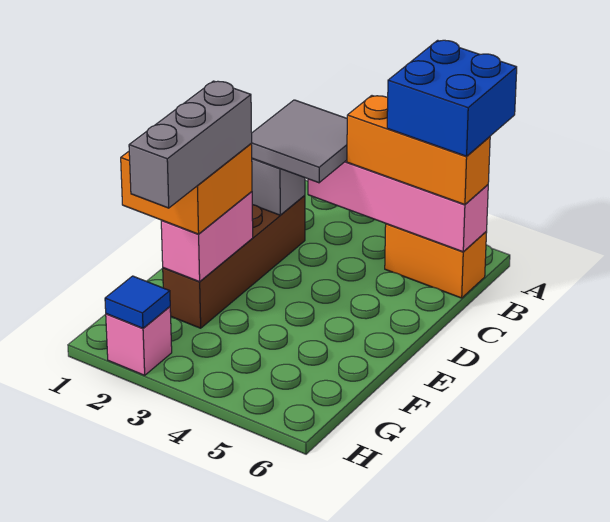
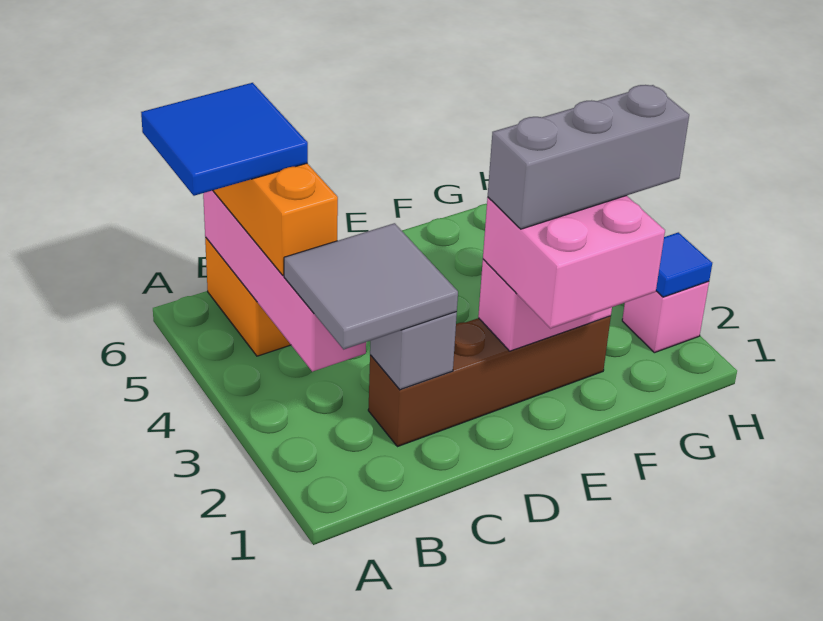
blue 2x2 brick [387,40,517,156] -> blue 2x2 tile [141,83,308,196]
orange 2x2 brick [121,144,252,234] -> pink 2x2 brick [483,196,665,329]

